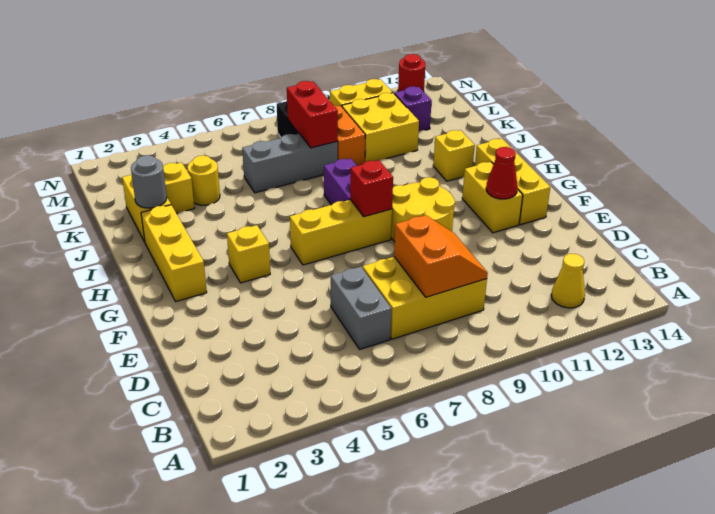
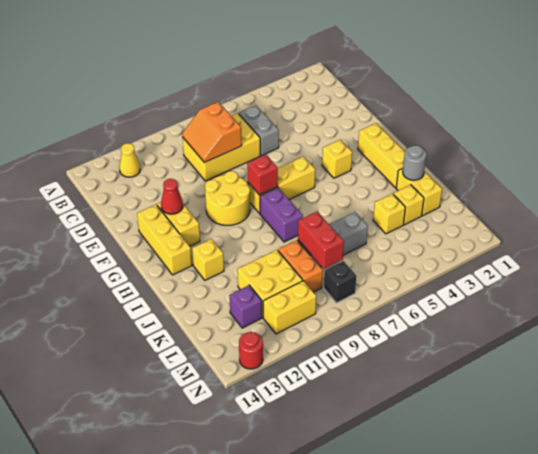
yellow 1x1 round brick [187,155,220,205] -> yellow 1x1 brick [373,194,406,234]

